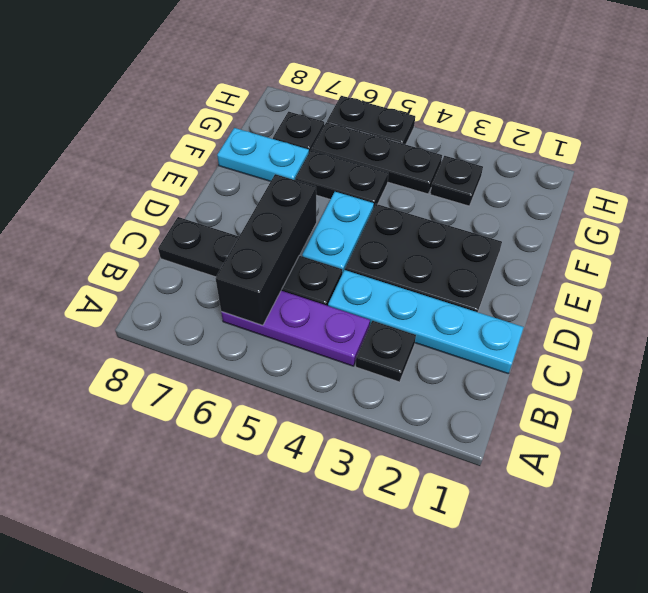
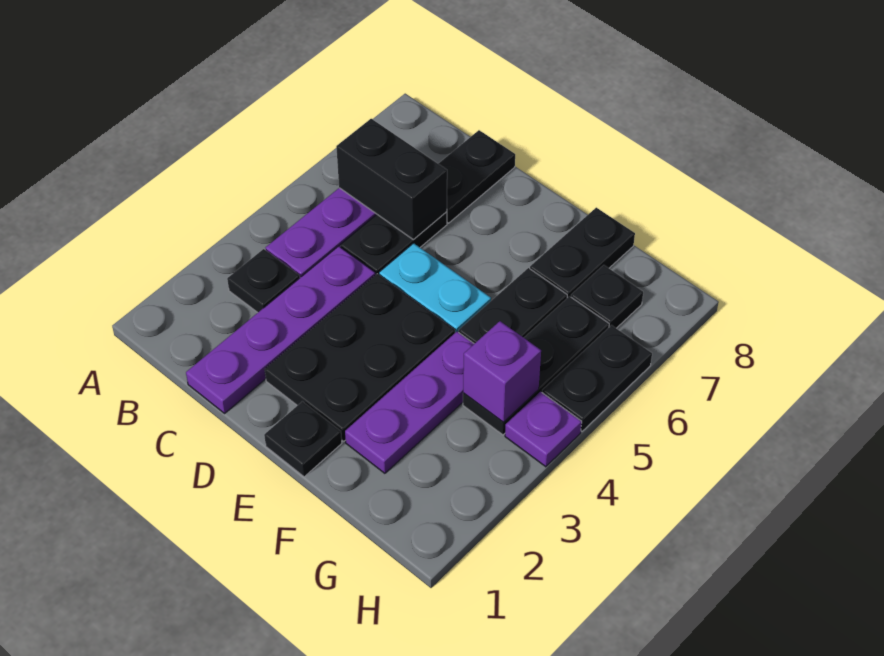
black 1x3 brick [215,174,316,325] -> black 1x2 brick [336,119,447,239]
cyan 1x4 plate [328,270,524,374] -> purple 1x4 plate [186,246,375,413]
none -> purple 1x3 plate [345,332,474,473]
cyan 1x2 plate [217,128,309,181] -> black 1x2 plate [530,208,635,298]
black 1x1 plate [430,156,483,206] -> black 1x1 plate moved to [264,401,342,477]
none -> purple 1x1 brick [463,321,541,422]
none -> purple 1x1 plate [505,392,582,467]

